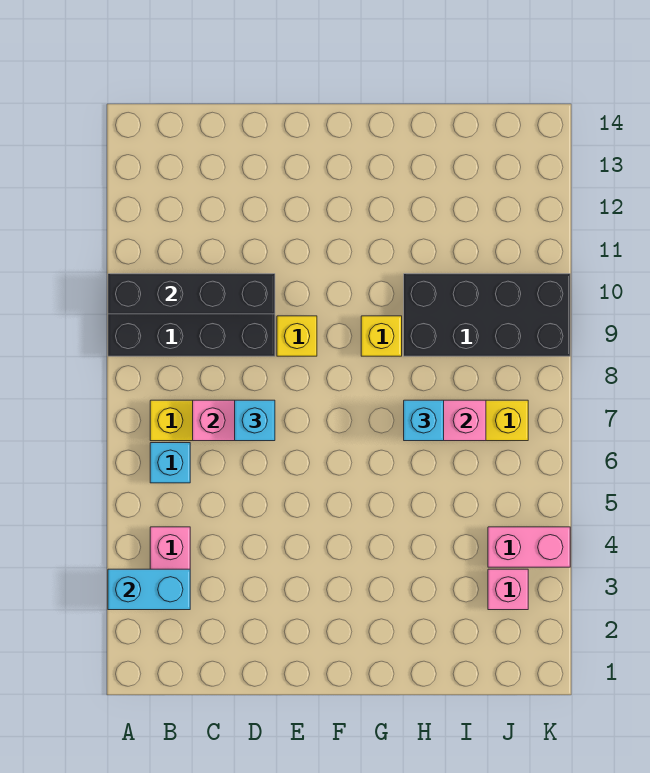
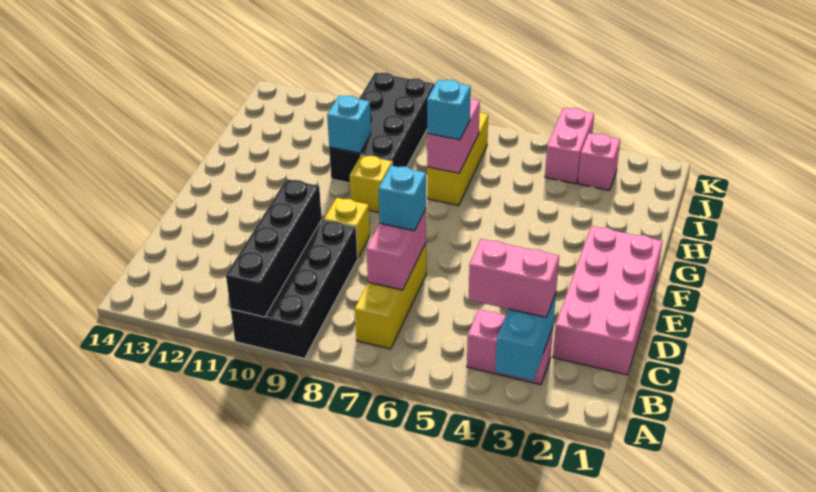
none -> pink 1x2 brick [469,239,559,317]
cyan 1x1 brick [150,443,190,483] -> cyan 1x1 brick moved to [327,95,371,153]
none -> pink 2x4 brick [553,226,662,375]

